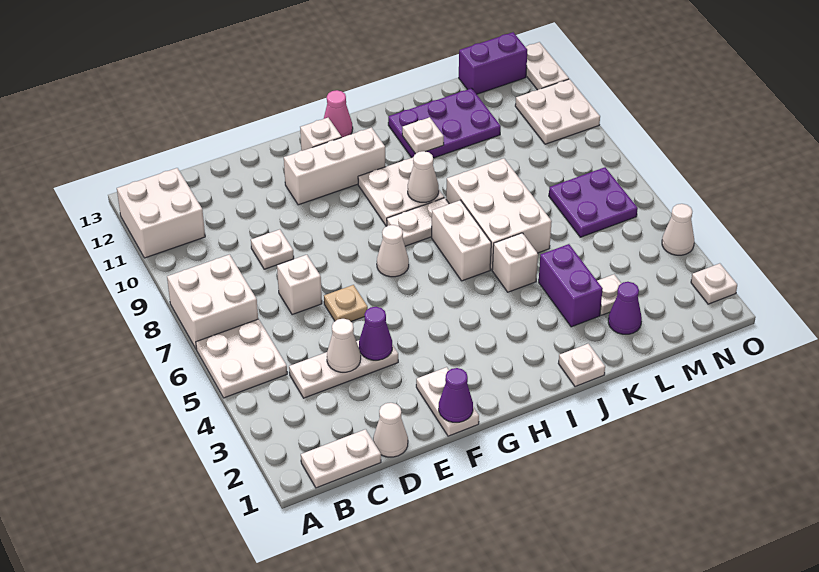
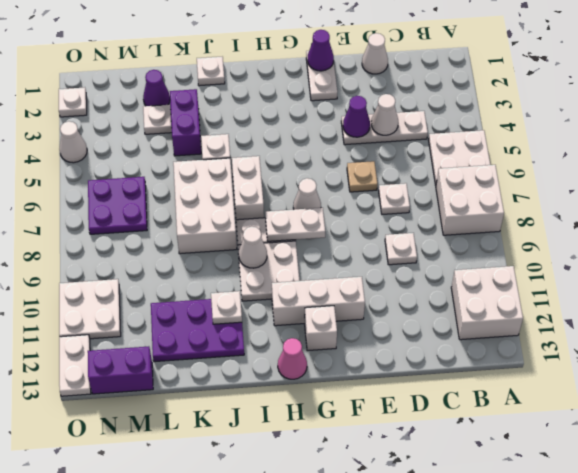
white 1x2 plate [301,429,381,488] -> white 1x2 plate moved to [265,208,325,241]
white 1x1 brick [277,255,322,315] -> white 1x1 plate [379,183,410,214]

